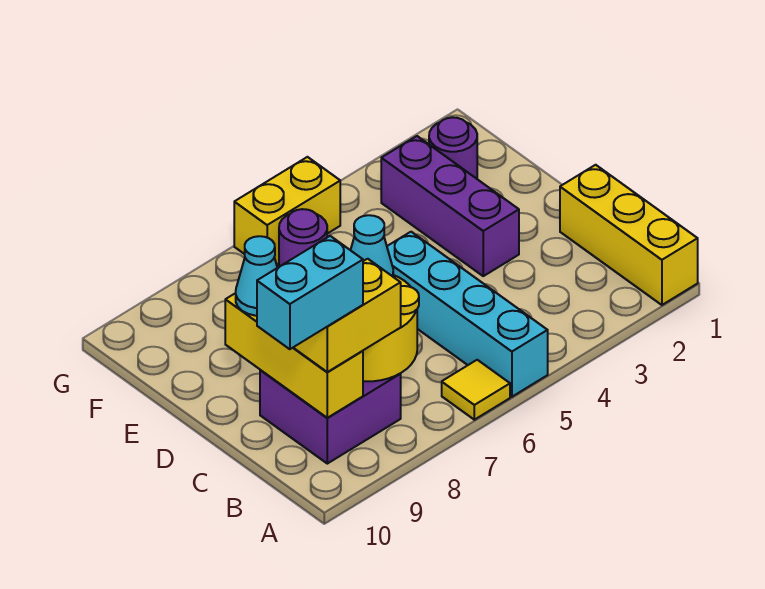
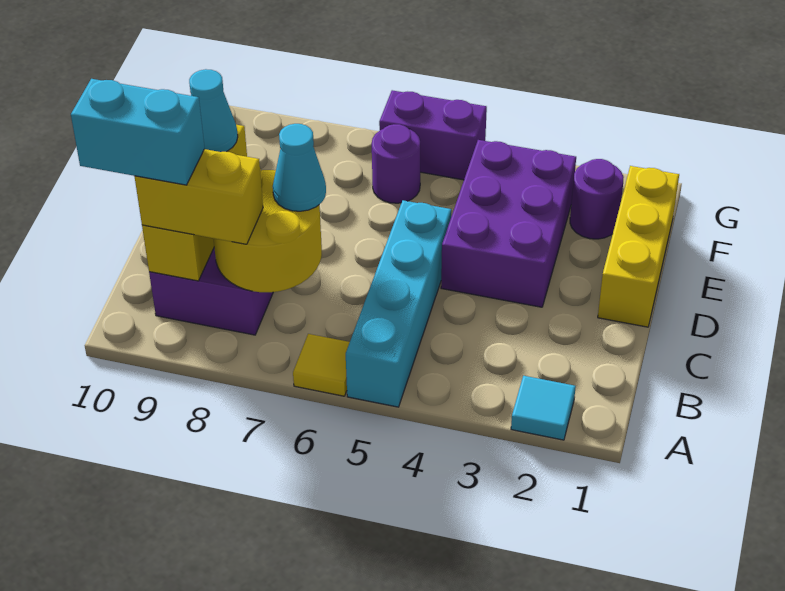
yellow 1x3 brick [560,165,698,305] -> yellow 1x3 brick moved to [598,166,679,327]
none -> cyan 1x1 tile [511,376,576,440]
purple 1x3 brick [381,136,519,276] -> purple 2x3 brick [441,140,576,307]
yellow 1x2 brick [234,157,340,265] -> purple 1x2 brick [379,90,487,180]

